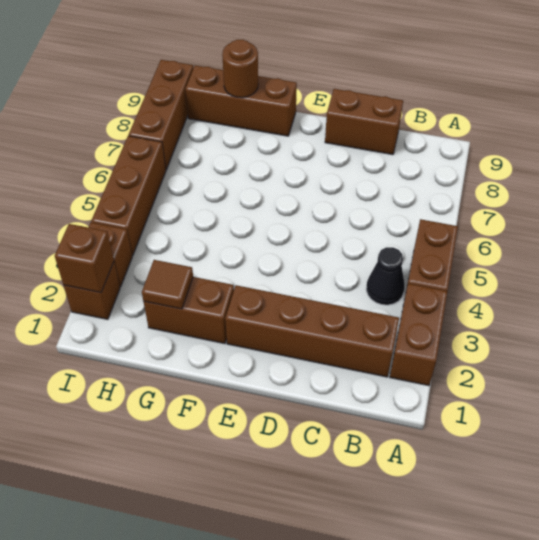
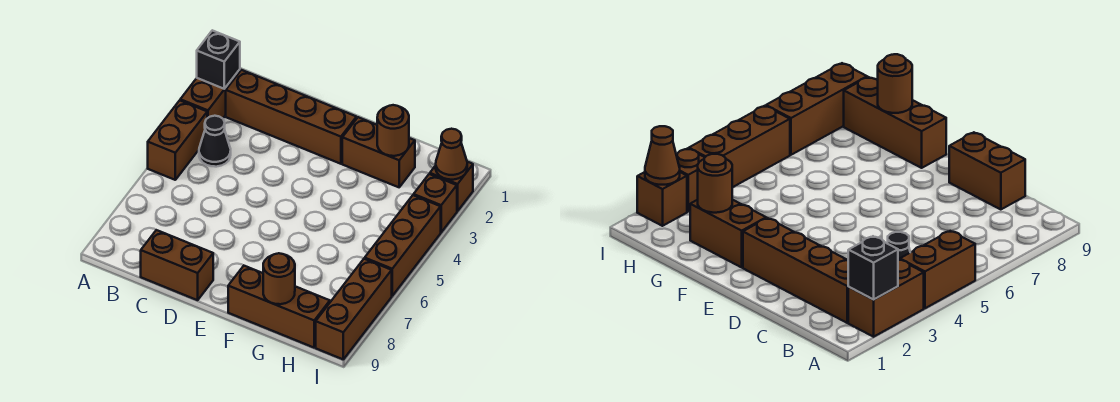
none -> black 1x1 brick [197,30,240,89]
brown 1x1 tile [142,260,193,309] -> brown 1x1 round brick [377,105,409,156]
brown 1x1 brick [55,224,114,293] -> brown 1x1 cone [436,129,467,180]

